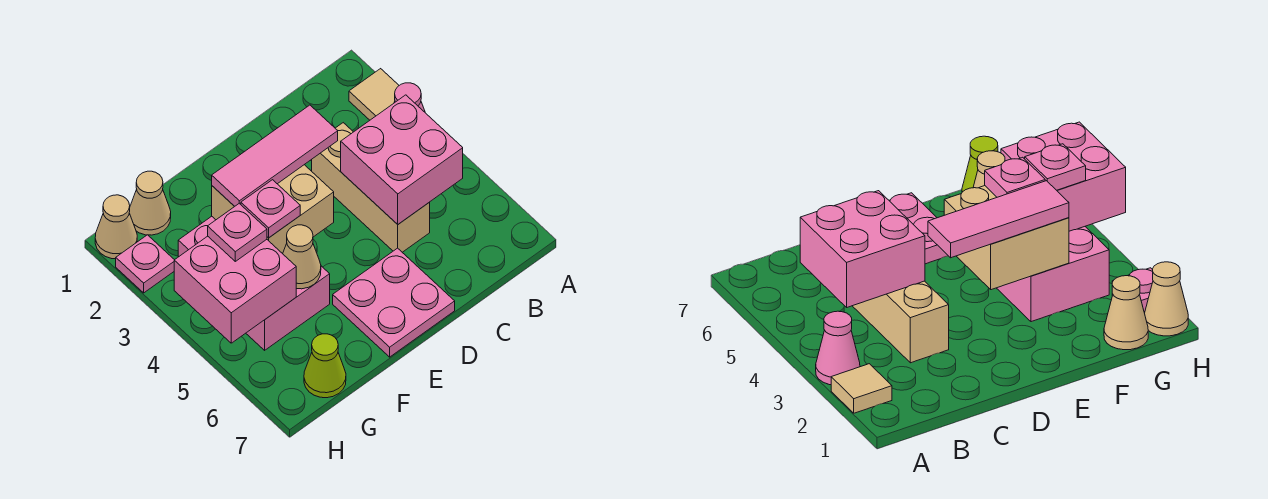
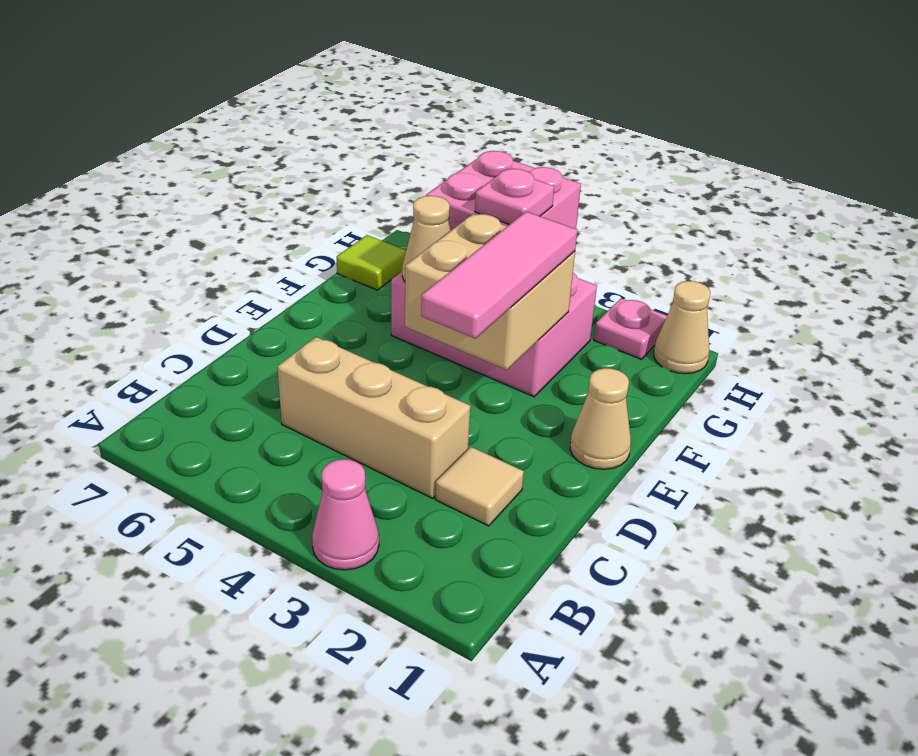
tan 1x1 tile [349,69,399,120] -> tan 1x1 tile moved to [436,447,524,526]
pink 2x2 brick [341,95,463,224] -> none
pink 2x2 plate [333,248,455,357] -> none
pink 1x1 plate [241,180,300,238] -> none
tan 1x1 cone [129,171,171,235] -> tan 1x1 cone moved to [570,368,631,469]
lime 1x1 cone [304,334,346,398] -> lime 1x1 tile [337,235,406,290]

